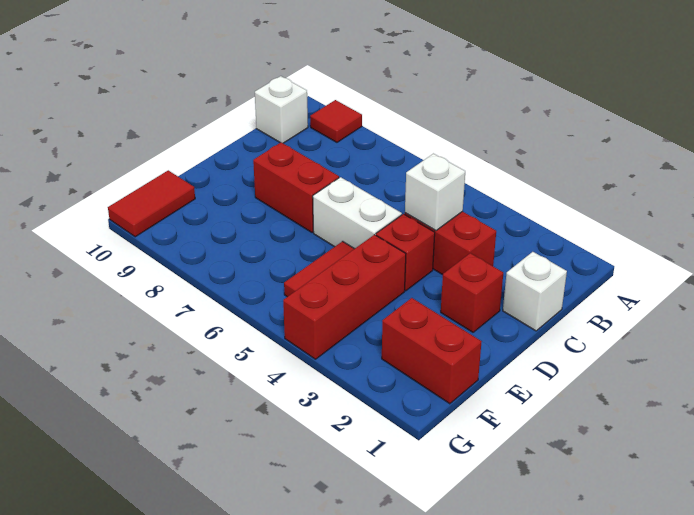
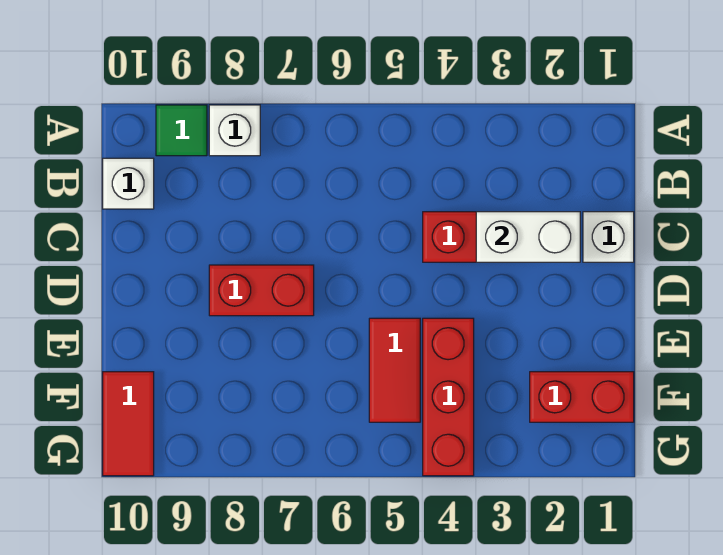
red 1x1 tile [310,100,362,142] -> green 1x1 tile [156,105,207,156]
white 1x1 brick [405,154,465,231] -> white 1x1 brick moved to [209,105,260,156]
red 1x1 brick [441,253,503,332] -> none
red 1x1 brick [376,214,435,291] -> none
white 1x2 brick [313,177,402,249] -> white 1x2 brick moved to [476,212,580,262]

